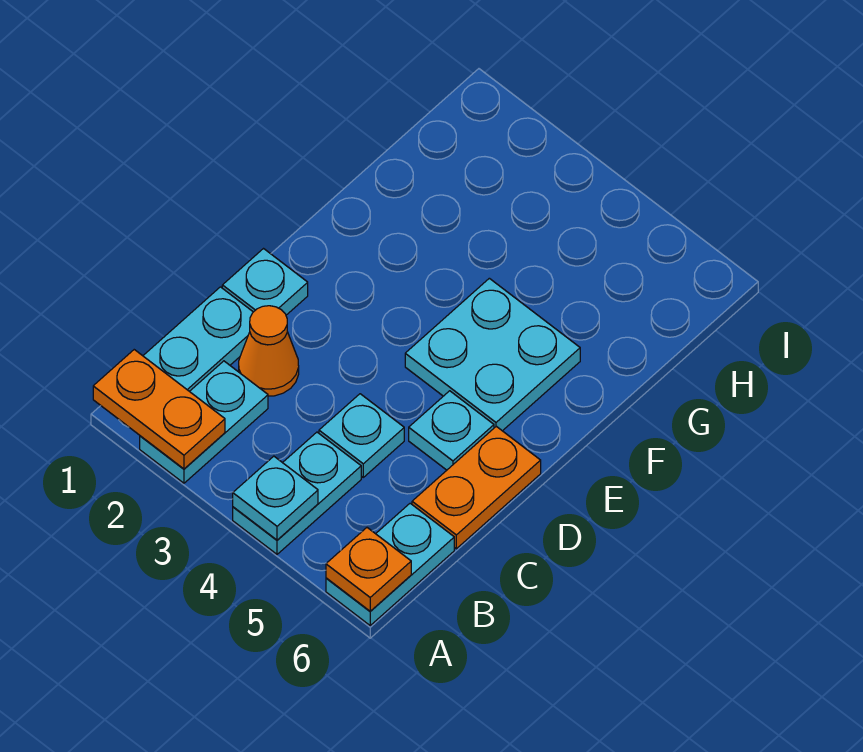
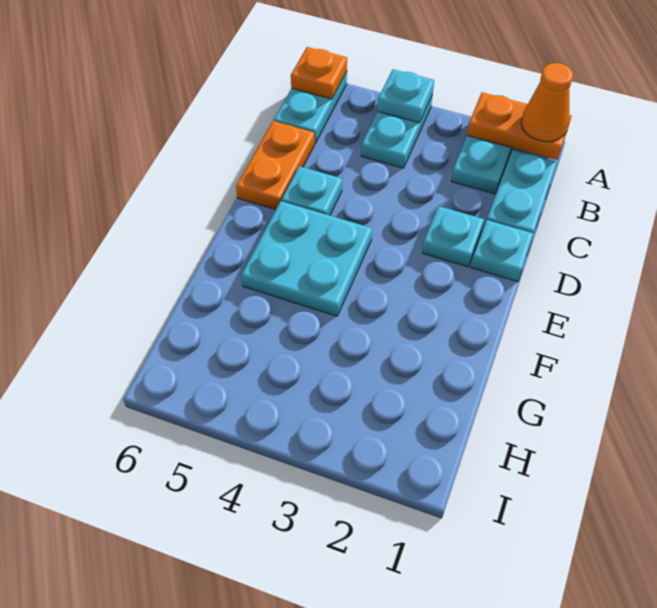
orange 1x1 cone [239,306,299,396] -> orange 1x1 cone moved to [521,63,573,142]
cyan 1x1 plate [319,394,404,477] -> cyan 1x1 plate moved to [422,206,484,267]

